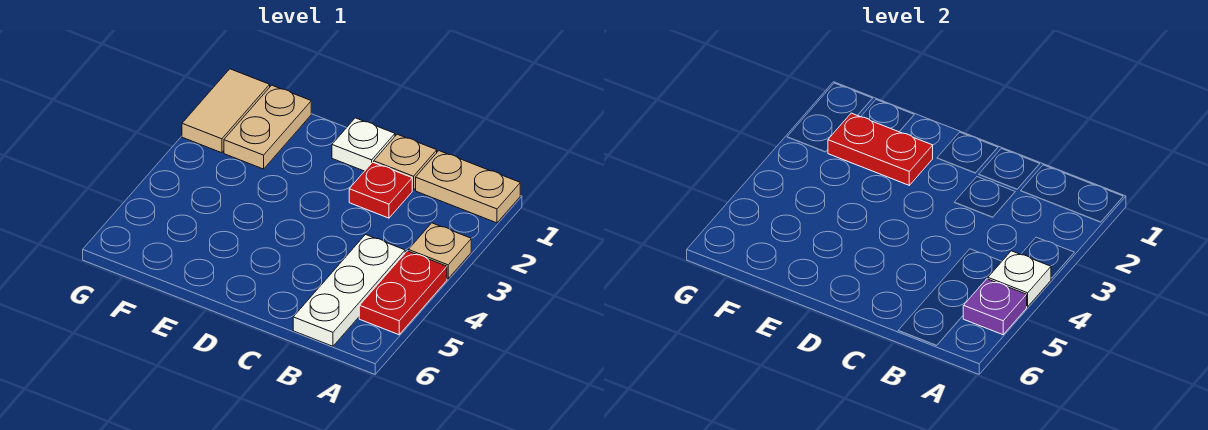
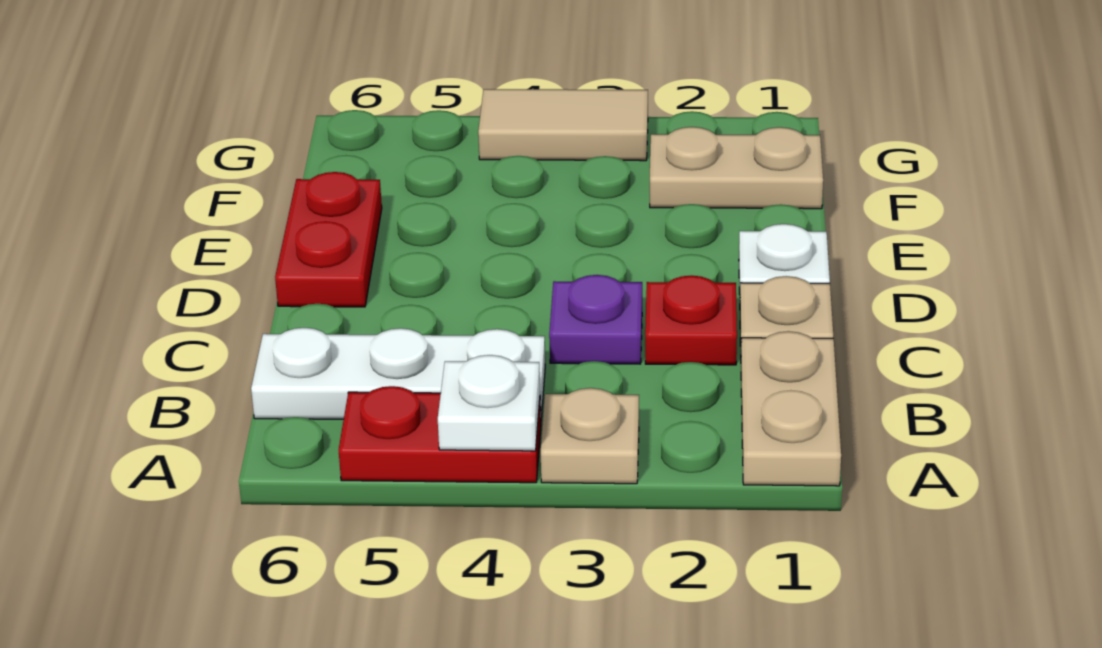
purple 1x1 plate [963,279,1027,335] -> purple 1x1 plate moved to [549,275,642,364]
red 1x2 plate [828,113,933,185] -> red 1x2 plate moved to [275,172,382,307]
tan 1x2 tile [182,69,270,153] -> tan 1x2 tile moved to [478,89,648,161]

